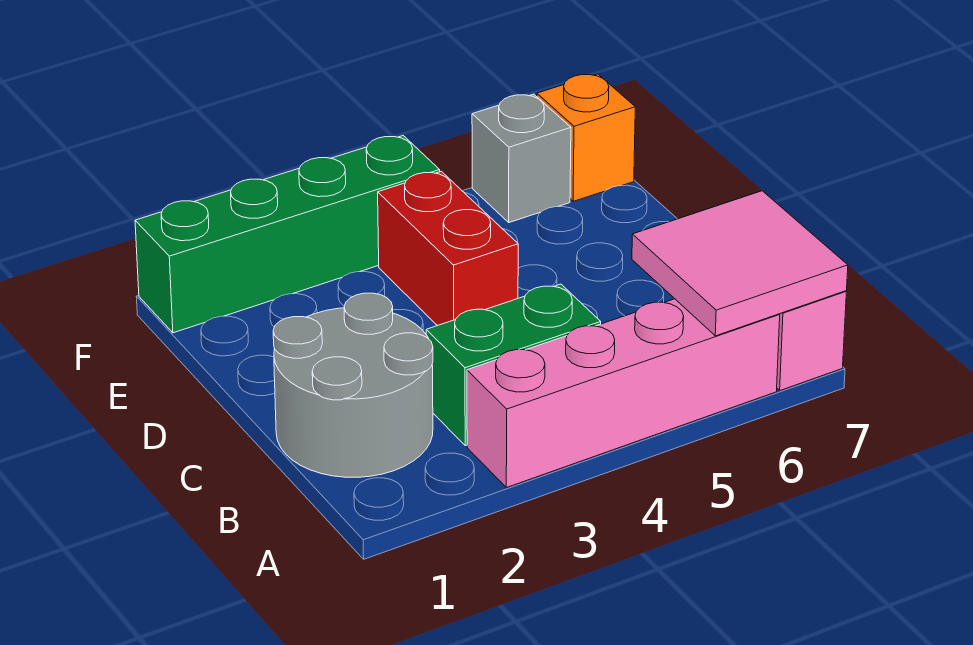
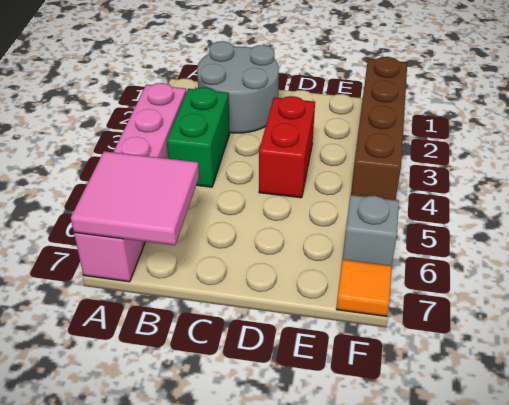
red 1x2 brick [378,171,518,326] -> red 1x2 brick turned to [259,96,315,198]
green 1x4 brick [135,136,440,333] -> brown 1x4 brick [351,57,407,200]
orange 1x1 brick [537,74,635,201] -> orange 1x1 tile [336,259,392,317]

